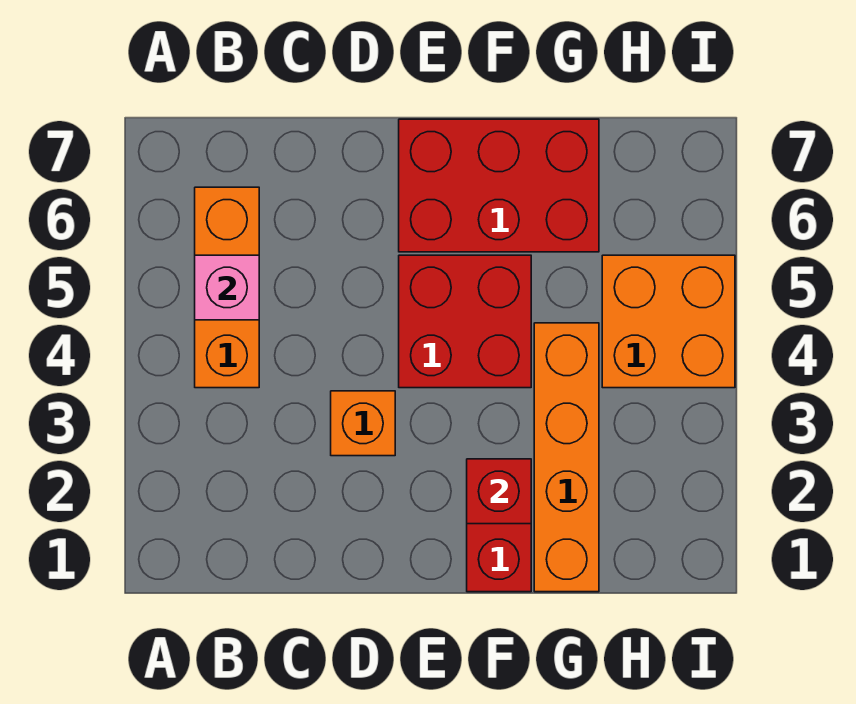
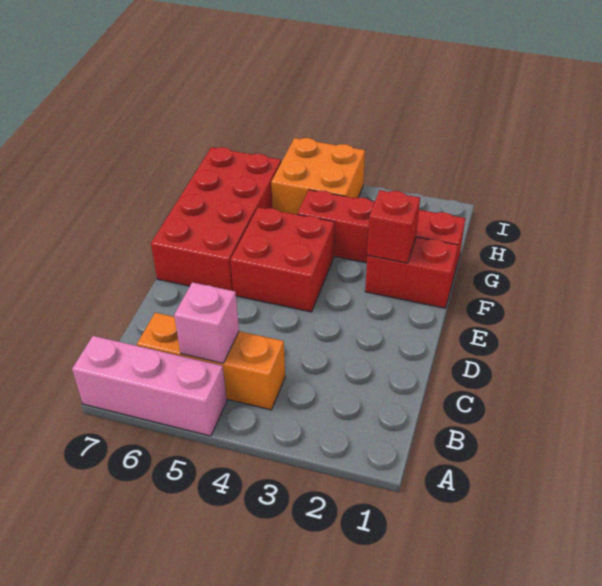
none -> pink 1x3 brick [72,336,227,436]
orange 1x1 brick [331,391,395,456] -> none
red 2x3 brick [399,119,599,252] -> red 2x4 brick [151,147,281,291]
orange 1x4 brick [534,323,599,592] -> red 1x4 brick [297,190,465,278]

